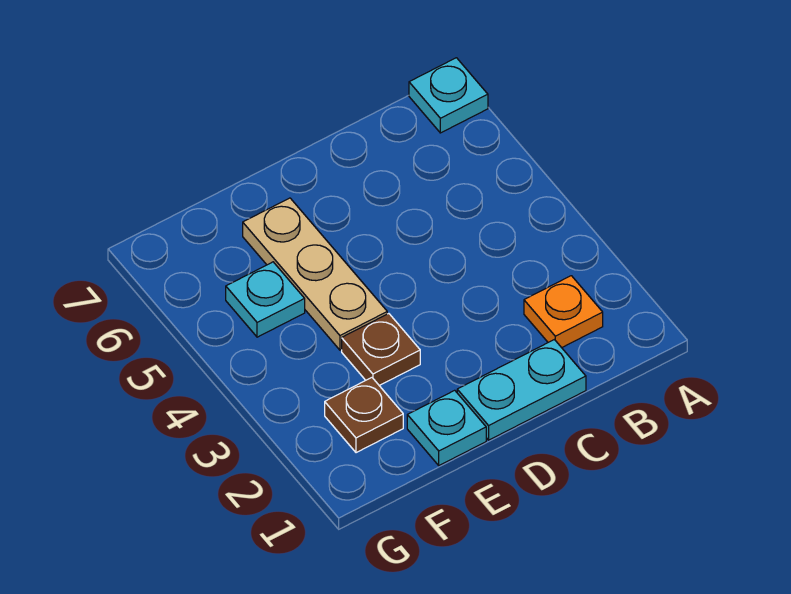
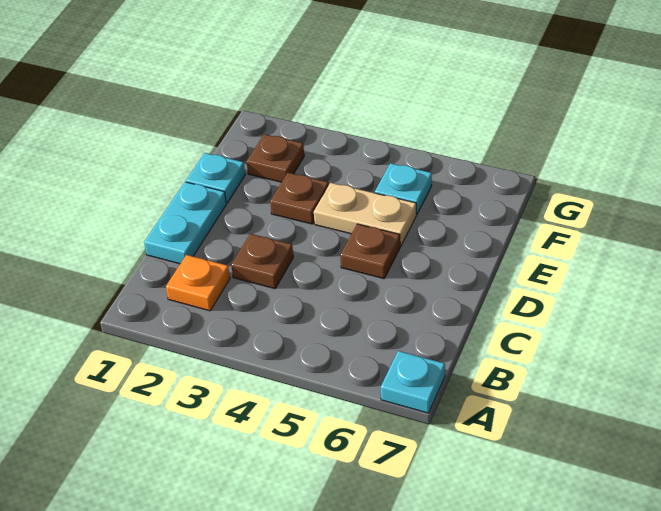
none -> brown 1x1 plate [231,234,293,289]
none -> brown 1x1 plate [340,224,400,279]
tan 1x3 plate [243,198,387,350] -> tan 1x2 plate [314,183,416,246]

